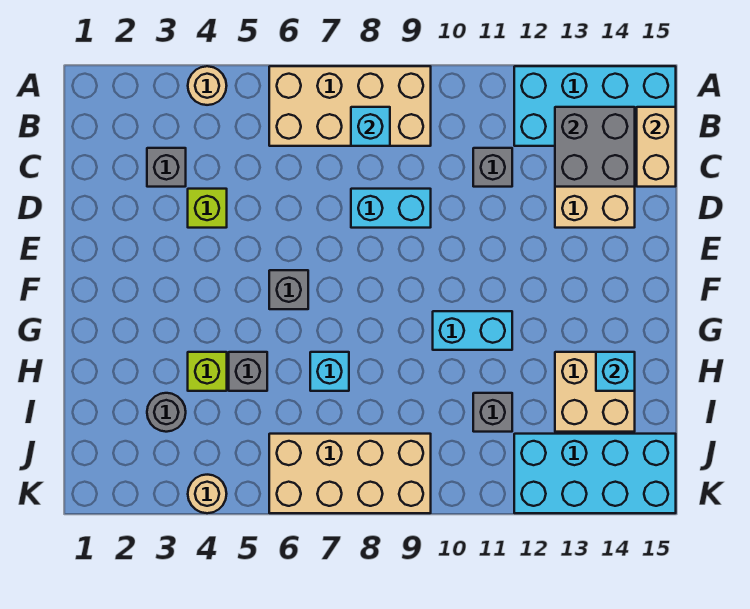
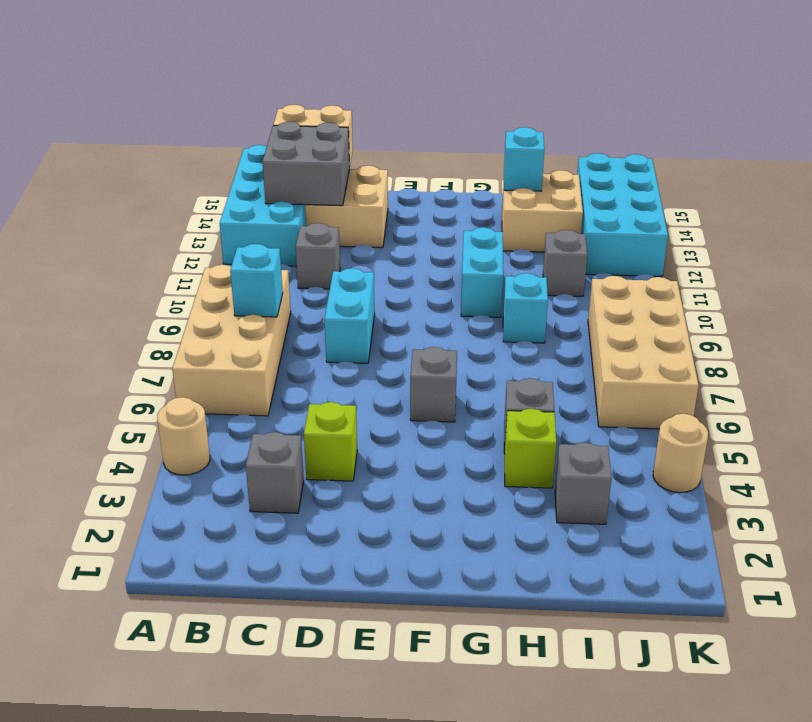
cyan 1x1 brick [310,352,349,391] -> cyan 1x1 brick moved to [503,273,548,343]
grey 1x1 round brick [147,393,186,432] -> grey 1x1 brick [555,442,611,524]

